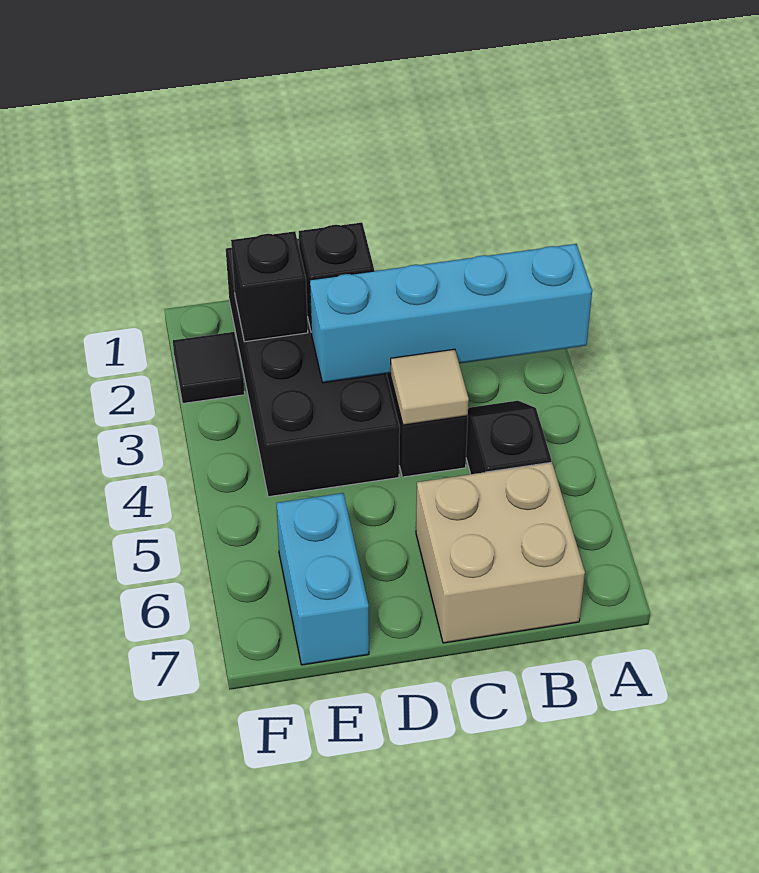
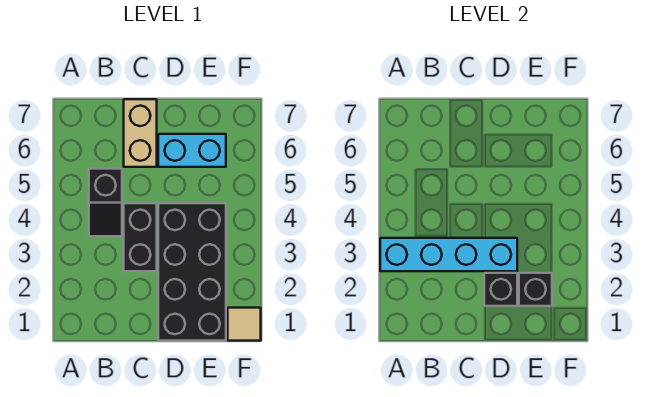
tan 2x2 brick [416,462,585,643] -> tan 1x2 brick [124,99,157,167]
tan 1x1 tile [391,349,469,425] -> tan 1x1 tile moved to [228,308,261,341]
cyan 1x2 brick [276,493,369,665] -> cyan 1x2 brick turned to [158,134,226,167]
black 1x1 tile [173,332,245,403] -> none

